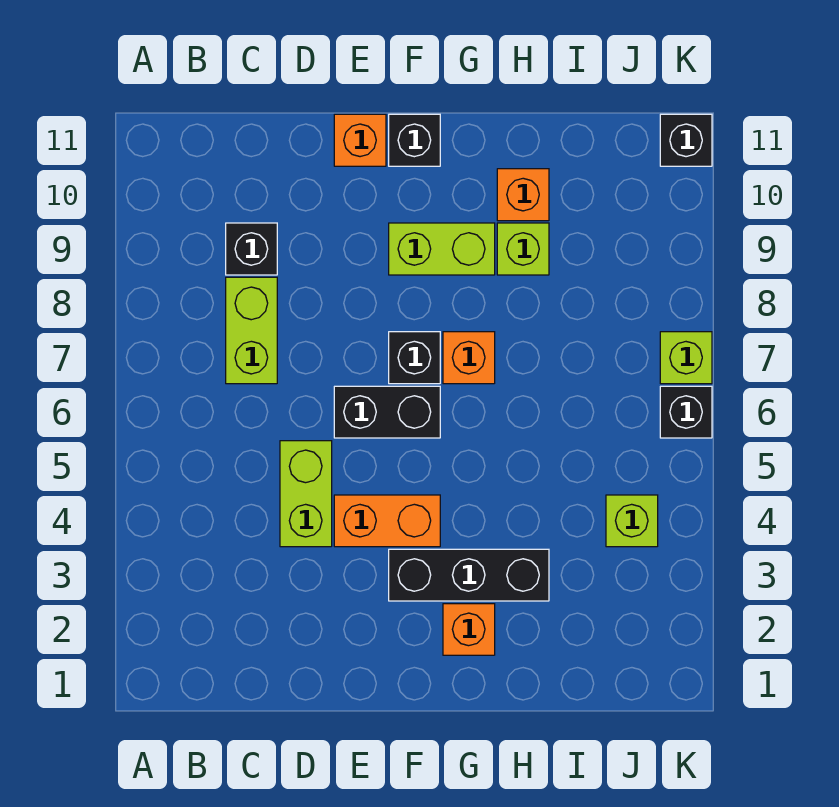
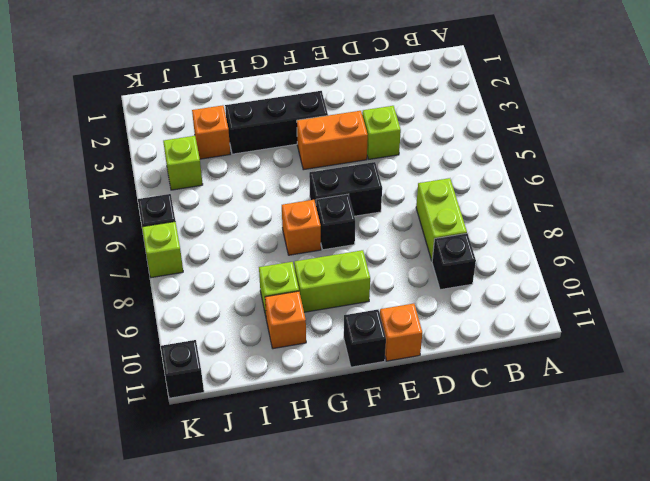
lime 1x2 brick [280,441,332,547] -> lime 1x1 brick [362,106,401,159]
orange 1x1 brick [443,604,495,655] -> orange 1x1 brick moved to [192,105,230,159]

